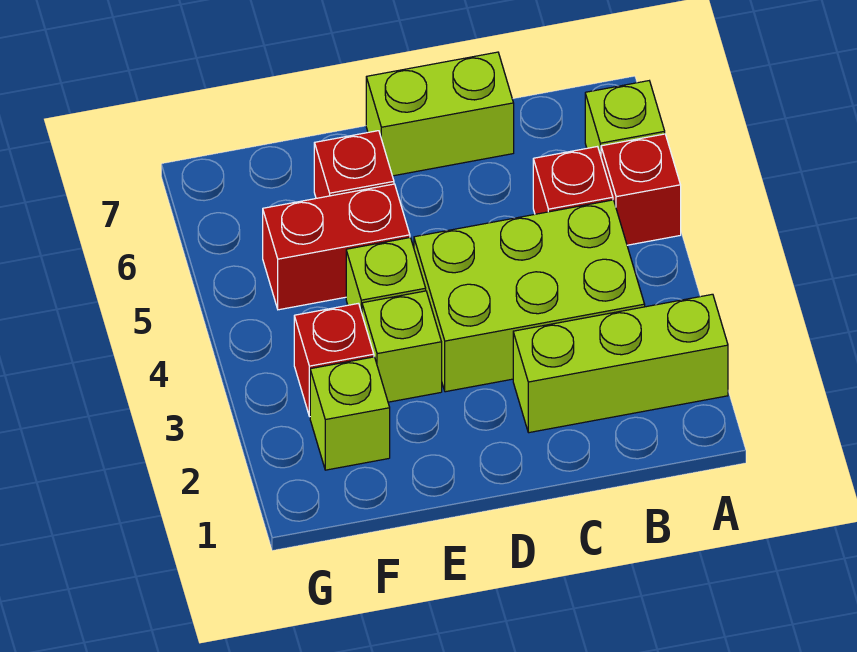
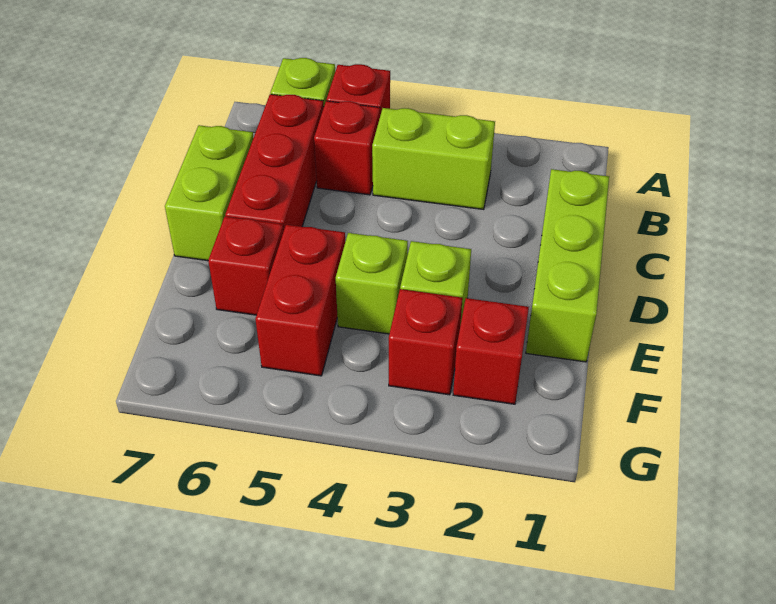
lime 1x3 brick [513,294,728,433] -> lime 1x3 brick moved to [526,169,609,362]
lime 2x3 brick [414,200,645,392] -> lime 1x2 brick [372,108,495,210]
none -> red 1x3 brick [225,94,324,230]
lime 1x1 brick [310,357,390,470] -> red 1x1 brick [453,298,529,404]

